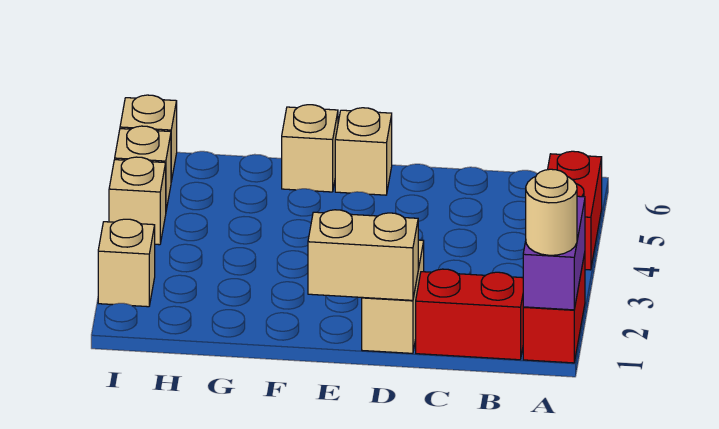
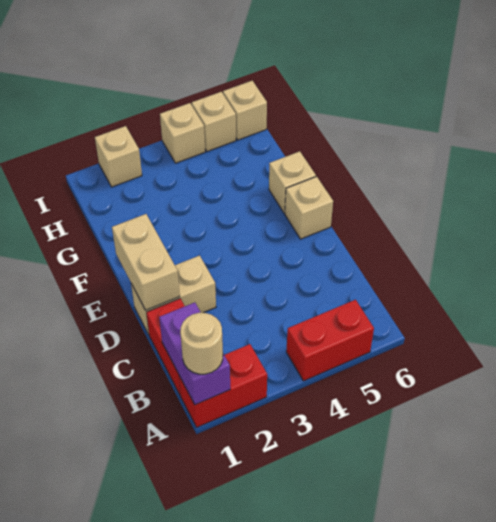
purple 1x2 brick [523,196,585,310] -> purple 1x2 brick turned to [159,302,230,405]

